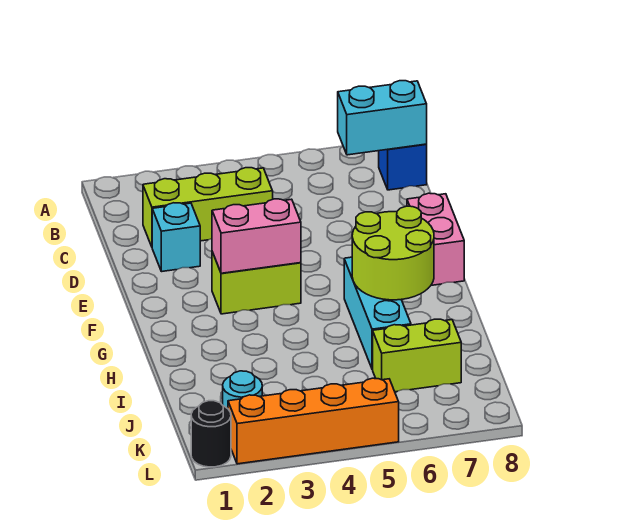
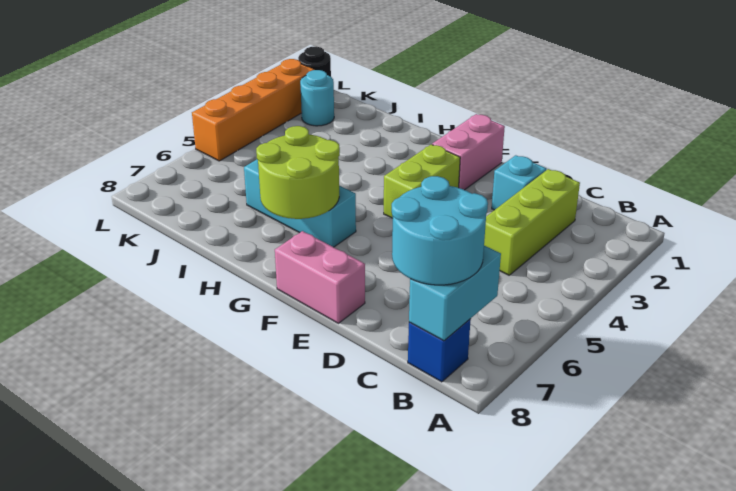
none -> cyan 2x2 round brick [392,176,488,285]
pink 1x2 brick [212,199,301,273] -> pink 1x2 brick moved to [432,114,505,190]
lime 1x2 brick [373,319,461,392] -> none

